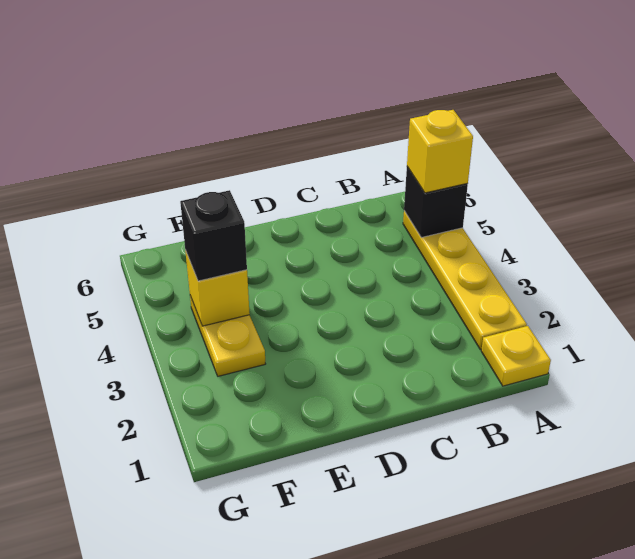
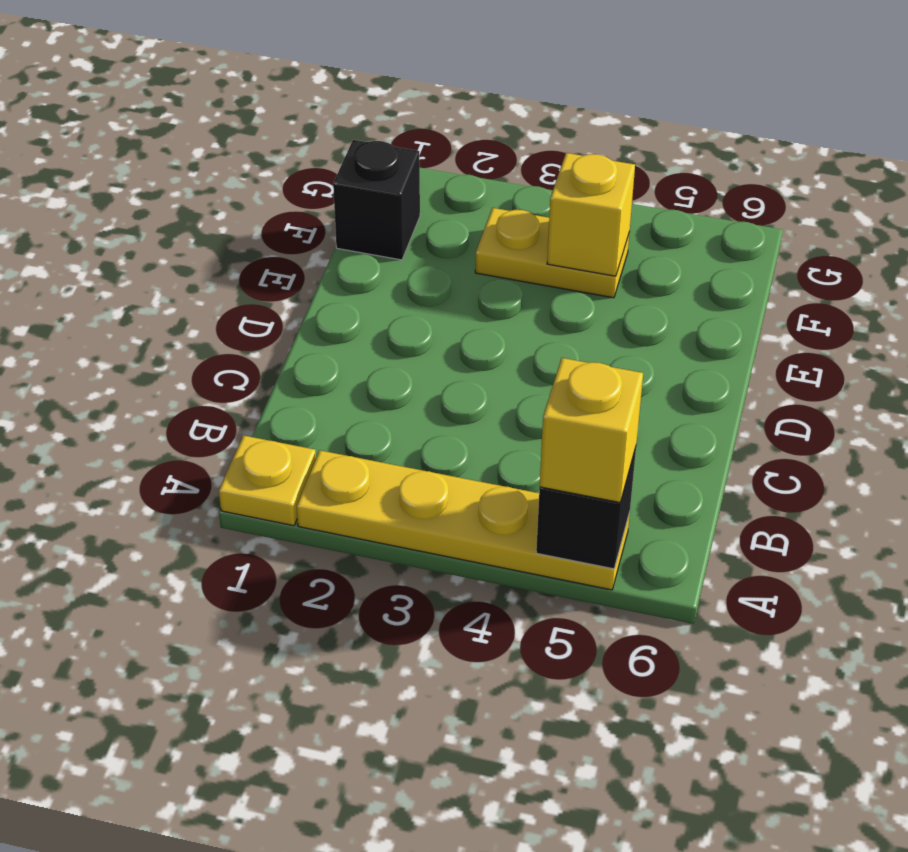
black 1x1 brick [180,190,247,281] -> black 1x1 brick moved to [333,140,420,260]

